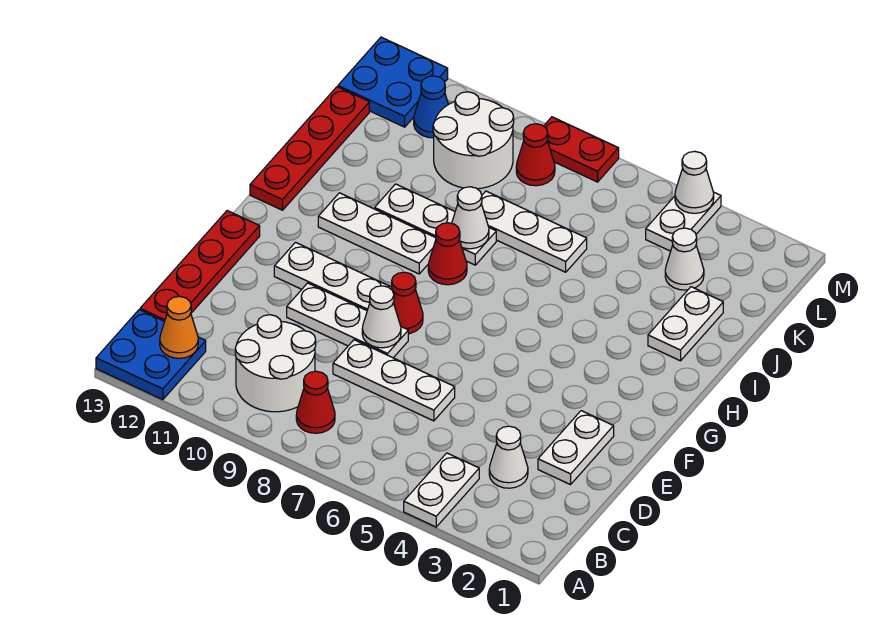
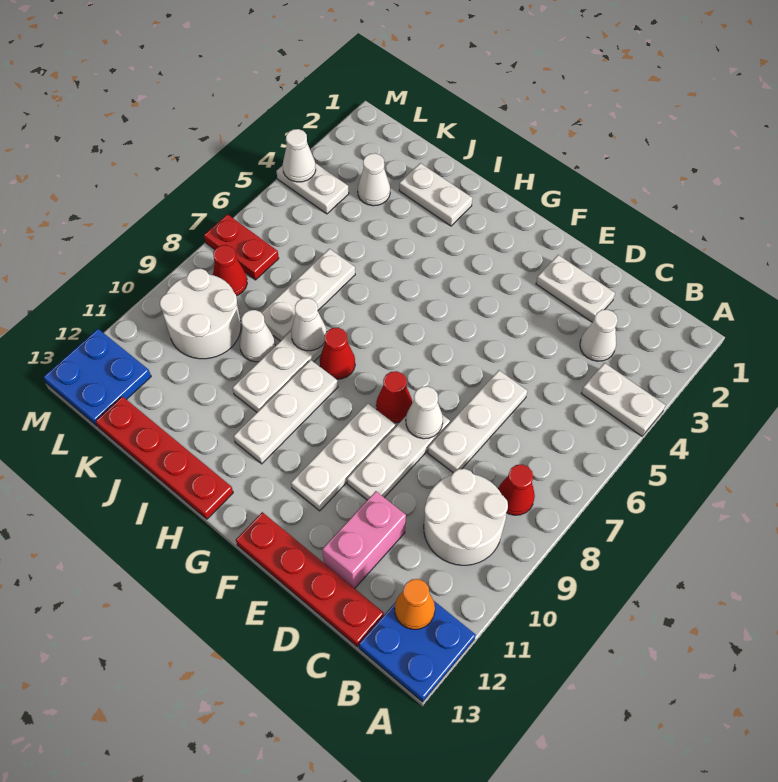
none -> pink 1x2 brick [322,491,406,588]
none -> white 1x1 cone [240,310,275,362]
blue 1x1 cone [414,76,448,138] -> none
red 1x2 plate [544,117,619,182] -> red 1x2 plate turned to [204,214,279,280]

